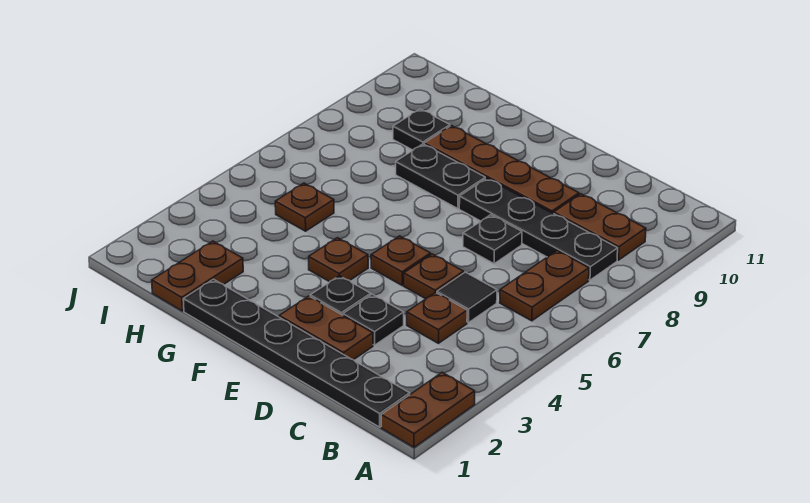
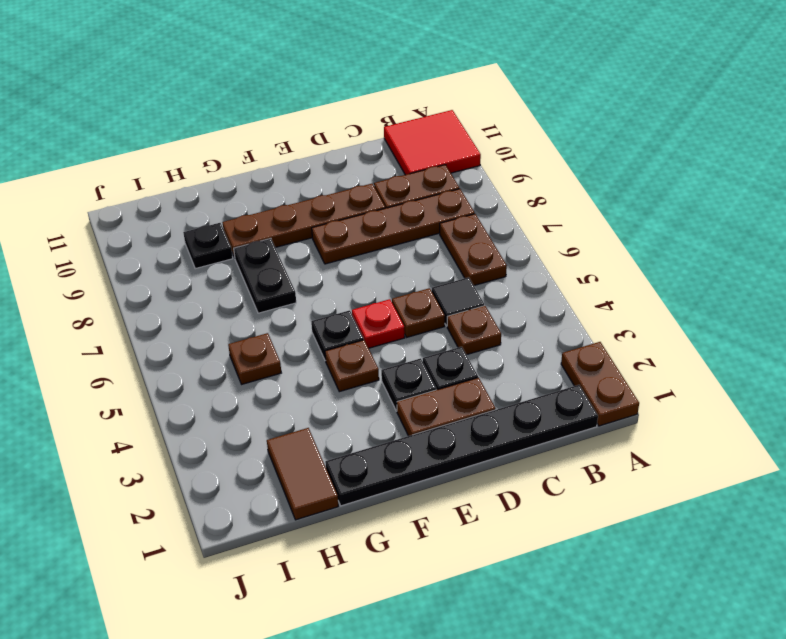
none -> red 2x2 tile [384,110,481,175]
black 1x4 plate [459,178,618,280] -> brown 1x4 plate [312,189,475,264]
black 1x1 plate [463,215,522,264] -> black 1x1 plate moved to [311,310,364,361]
brown 1x1 plate [371,236,431,285] -> red 1x1 plate [352,299,405,348]
black 1x2 plate [396,144,485,209] -> black 1x2 plate turned to [234,238,296,313]
brown 1x2 plate [152,241,243,311] -> brown 1x2 tile [267,428,338,520]

